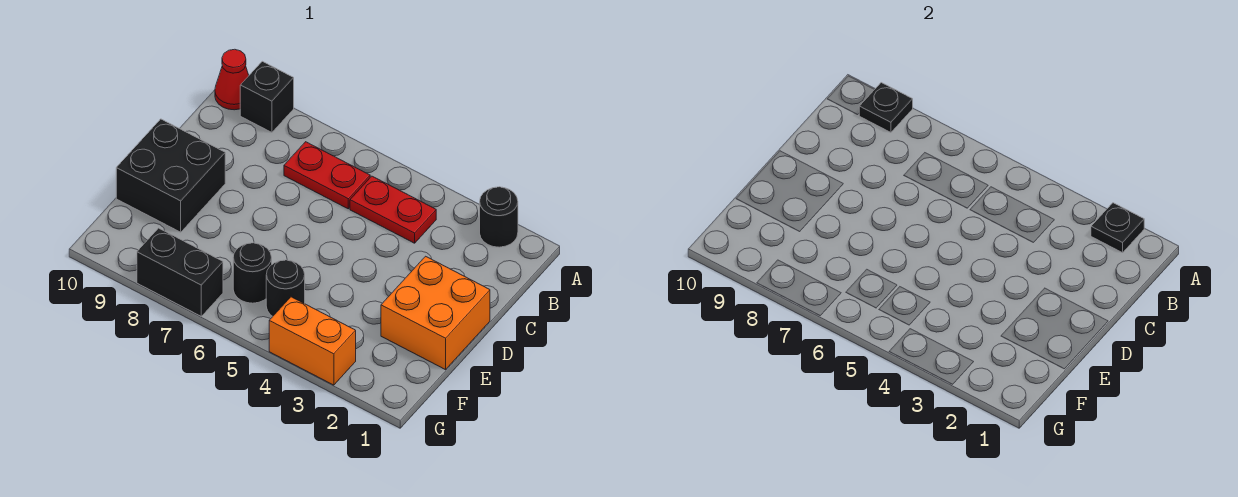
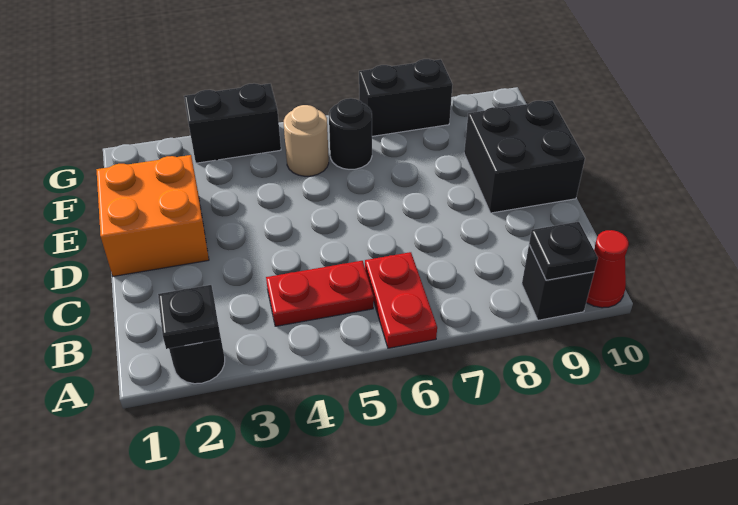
red 1x2 plate [284,142,370,209] -> red 1x2 plate turned to [365,252,437,348]
black 1x1 round brick [266,260,305,316] -> tan 1x1 round brick [284,105,329,176]
orange 1x2 brick [269,297,356,385] -> black 1x2 brick [184,83,281,163]

